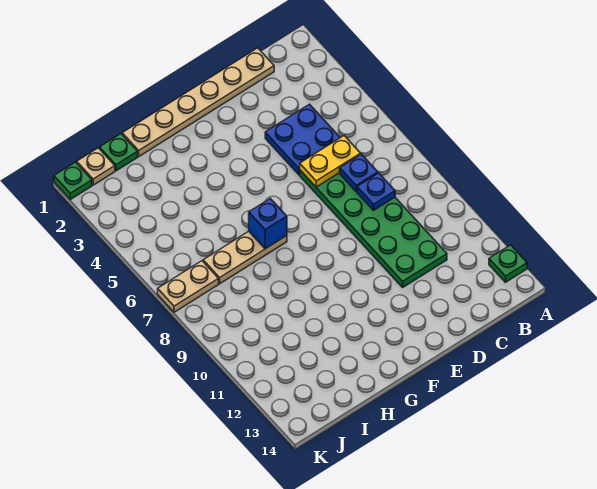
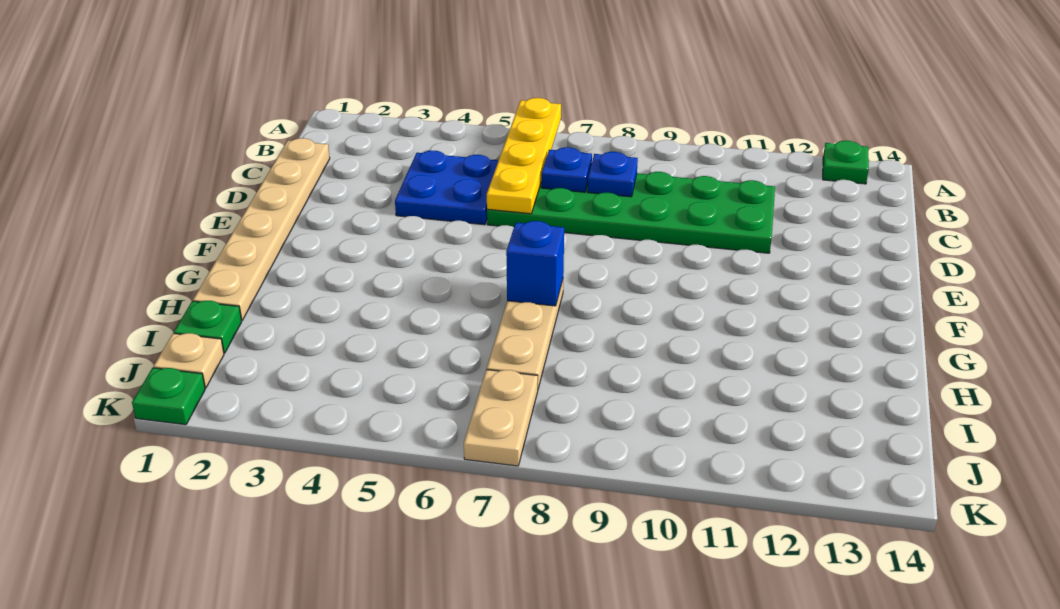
yellow 1x2 plate [300,136,361,187] -> yellow 1x4 plate [487,98,561,214]

